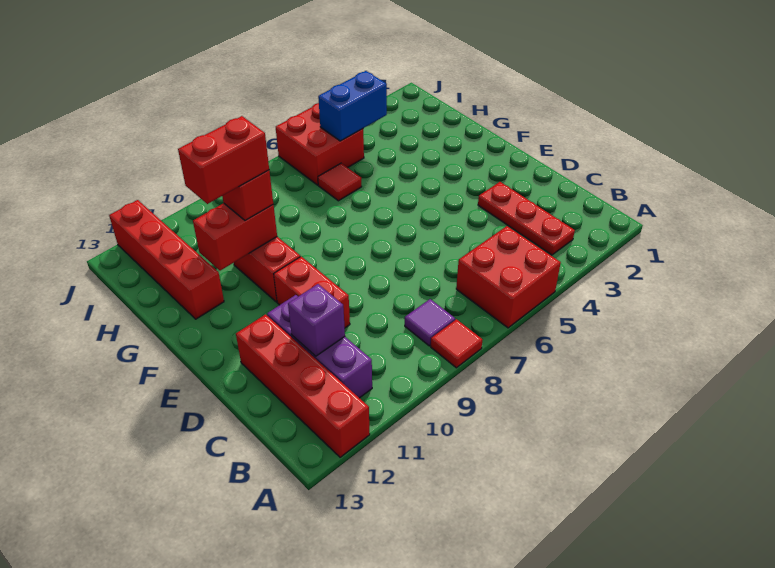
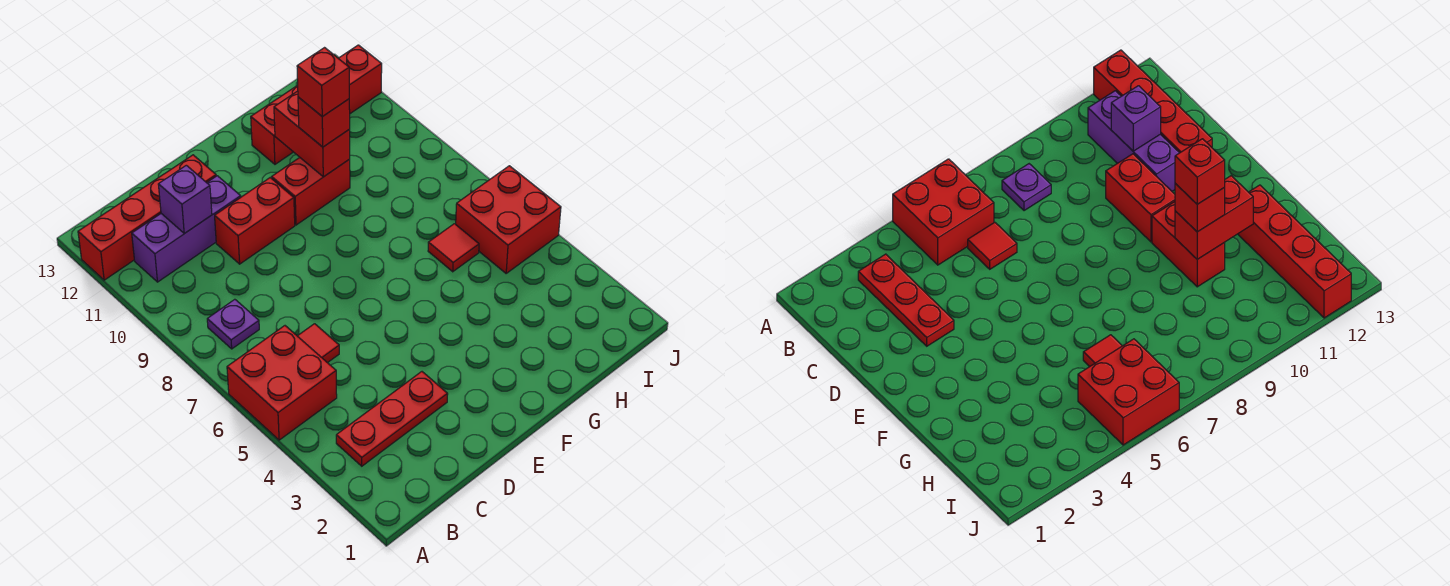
red 1x1 tile [431,319,482,368] -> red 1x1 tile moved to [298,324,339,363]
purple 1x1 tile [405,299,455,346] -> purple 1x1 plate [207,299,259,349]
red 1x2 brick [178,116,269,204] -> red 1x1 brick [297,48,349,117]
blue 1x2 brick [318,71,387,141] -> none

